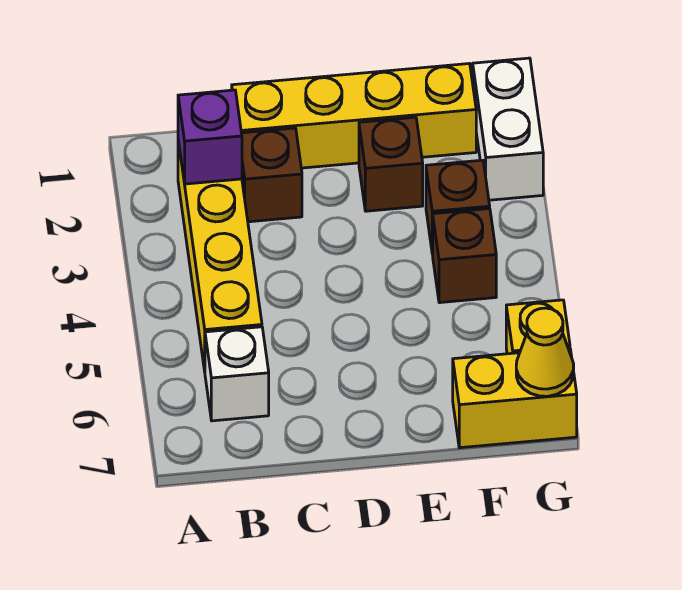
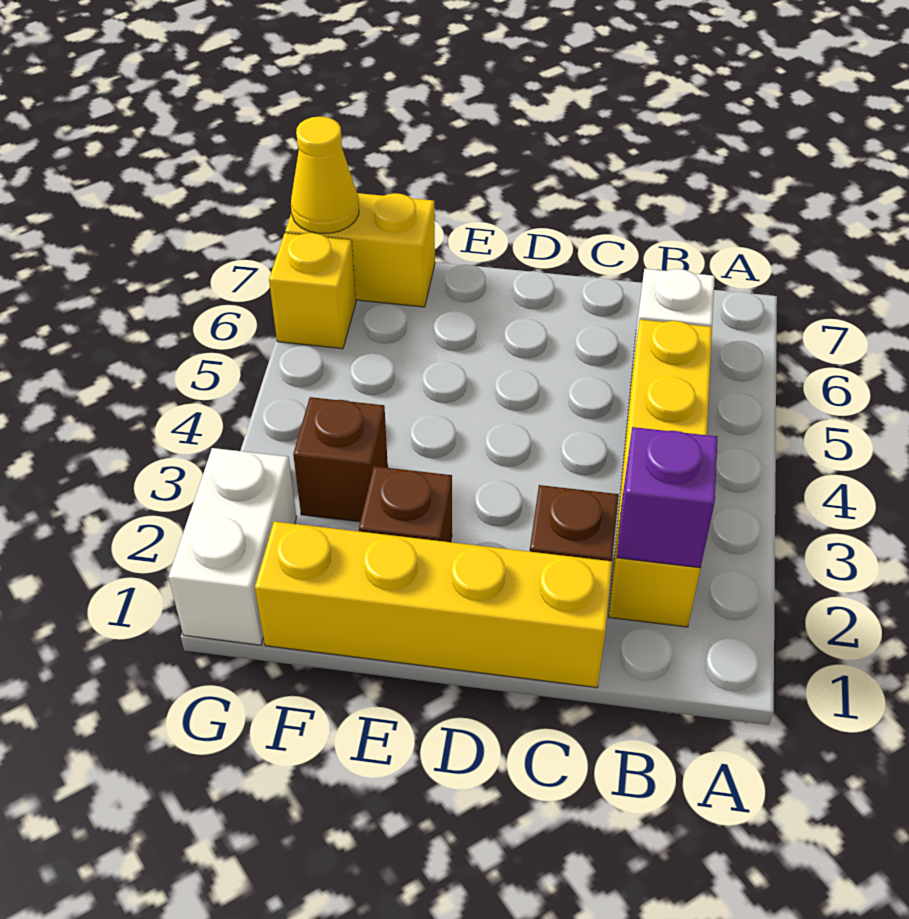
brown 1x1 brick [433,209,496,303] -> none

